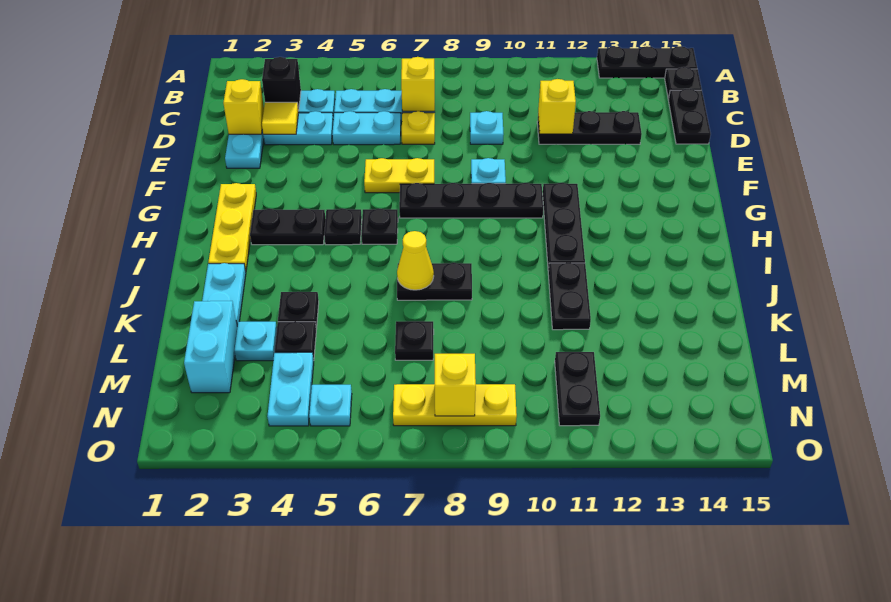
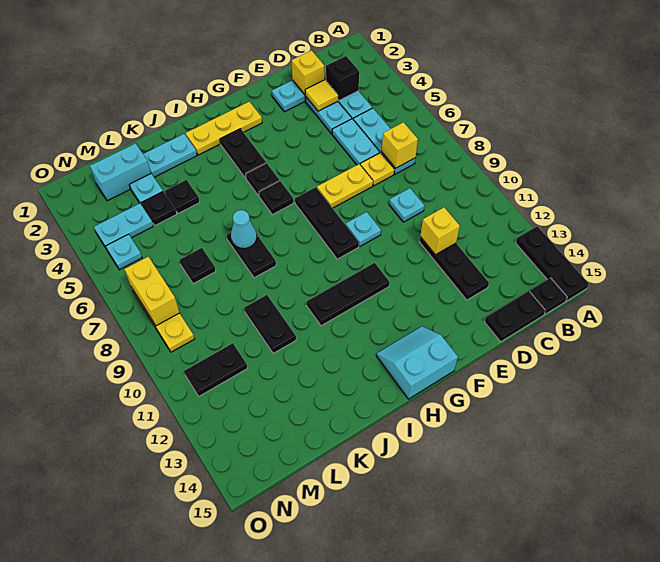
yellow 1x2 plate [364,158,434,193] -> yellow 1x2 plate turned to [317,164,373,208]
black 1x4 plate [399,183,543,218] -> black 1x3 plate [295,187,359,259]
none -> cyan 2x2 slope [376,326,458,399]
yellow 1x1 cone [397,231,434,290] -> cyan 1x1 cone [231,210,257,248]
black 1x2 plate [548,263,591,330] -> black 1x2 plate turned to [244,295,296,354]
yellow 1x1 brick [435,354,476,416] -> yellow 1x2 brick [125,257,179,326]

